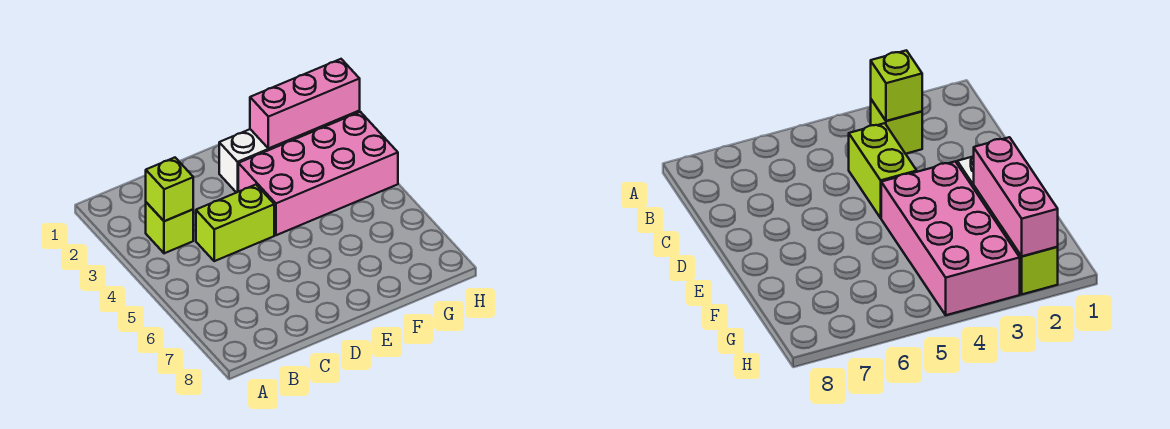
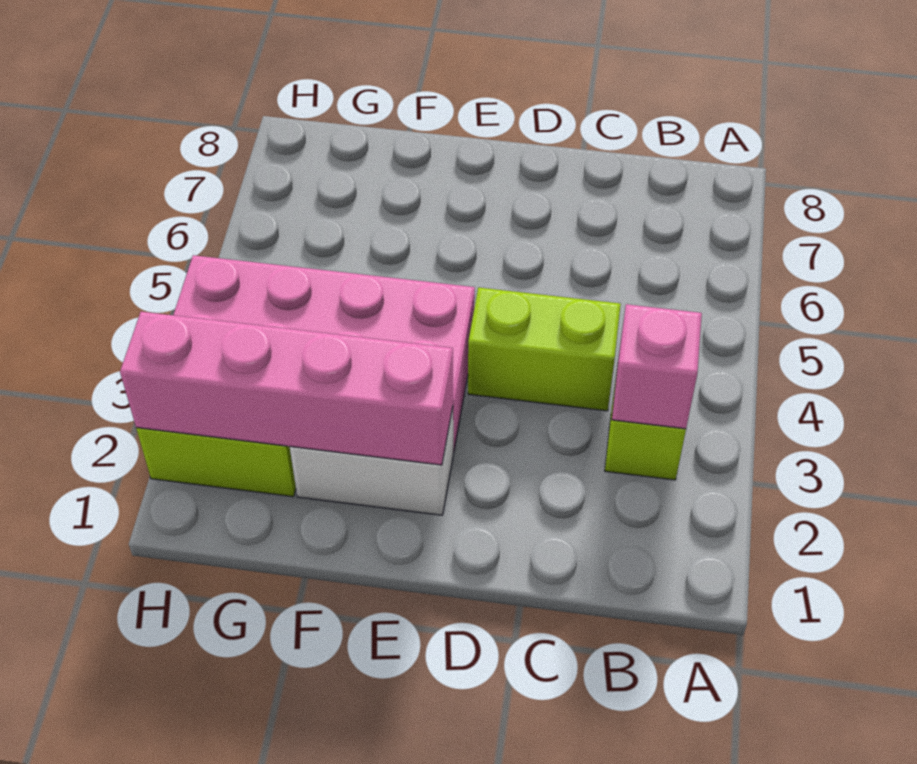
lime 1x1 brick [146,158,193,221] -> pink 1x1 brick [612,304,702,429]
pink 1x3 brick [250,59,360,148] -> pink 1x4 brick [120,312,453,465]

